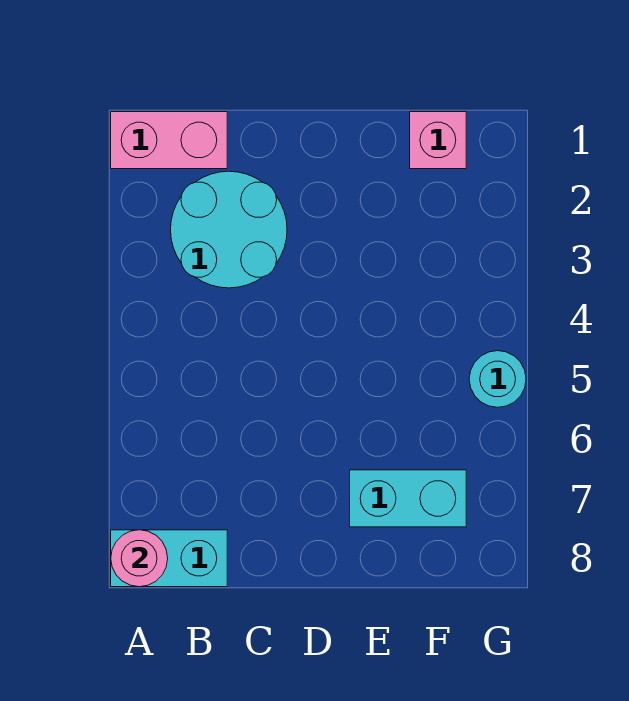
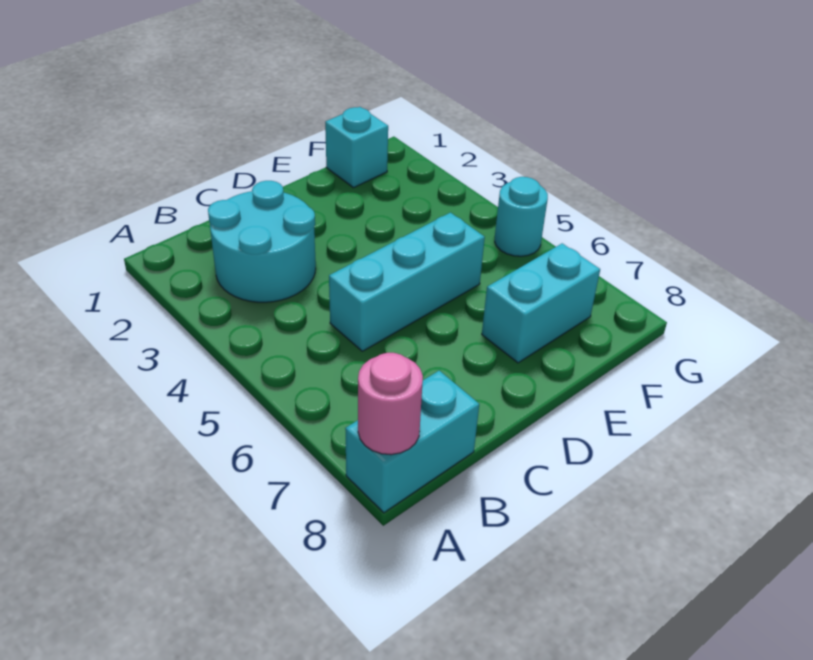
pink 1x2 brick [111,112,227,169] -> none
none -> cyan 1x3 brick [329,213,485,351]
pink 1x1 brick [410,112,466,169] -> cyan 1x1 brick [325,107,388,188]

